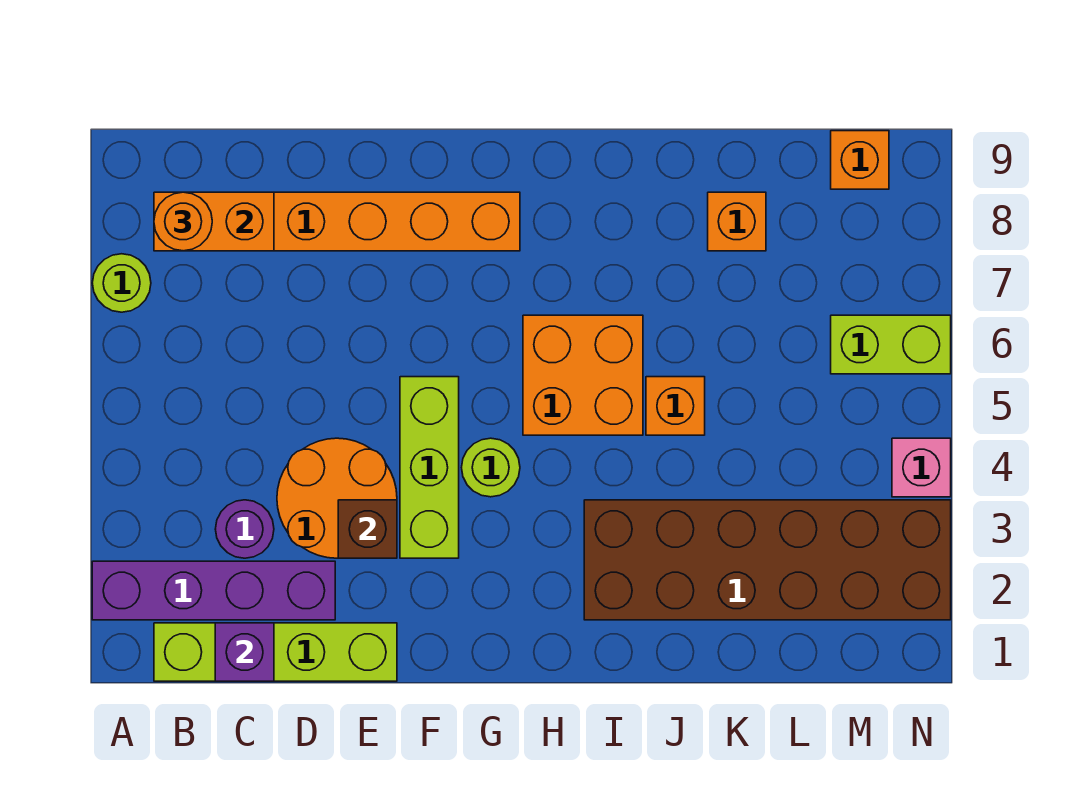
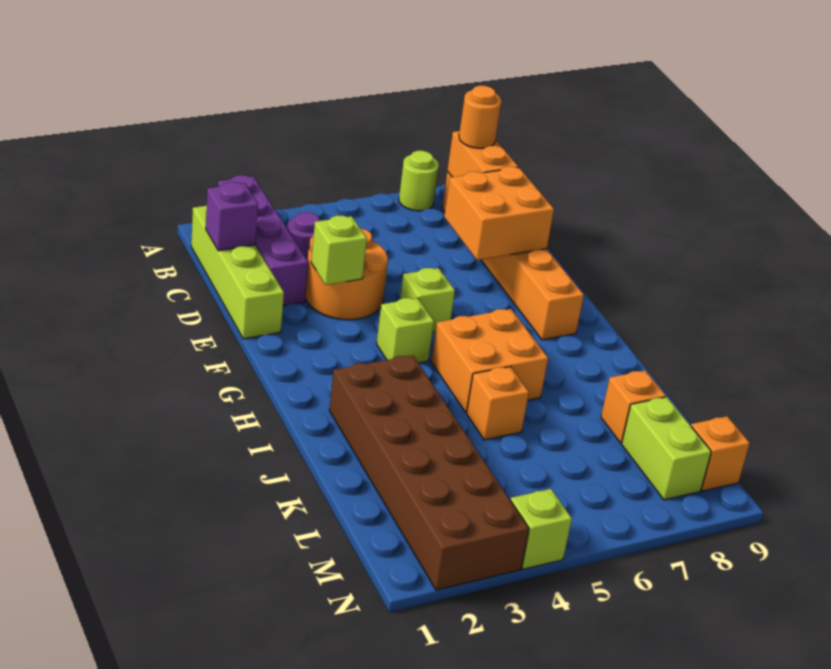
none -> orange 2x2 brick [444,166,554,260]
brown 1x1 brick [338,500,397,558] -> lime 1x1 brick [311,216,367,285]
lime 1x3 brick [400,377,459,558] -> lime 1x1 brick [400,268,455,333]
lime 1x1 round brick [462,438,520,497] -> lime 1x1 brick [376,298,434,363]
lime 1x2 brick [831,315,951,374] -> lime 1x2 brick moved to [622,397,711,500]
pink 1x1 brick [892,438,951,497] -> lime 1x1 brick [511,489,572,569]

